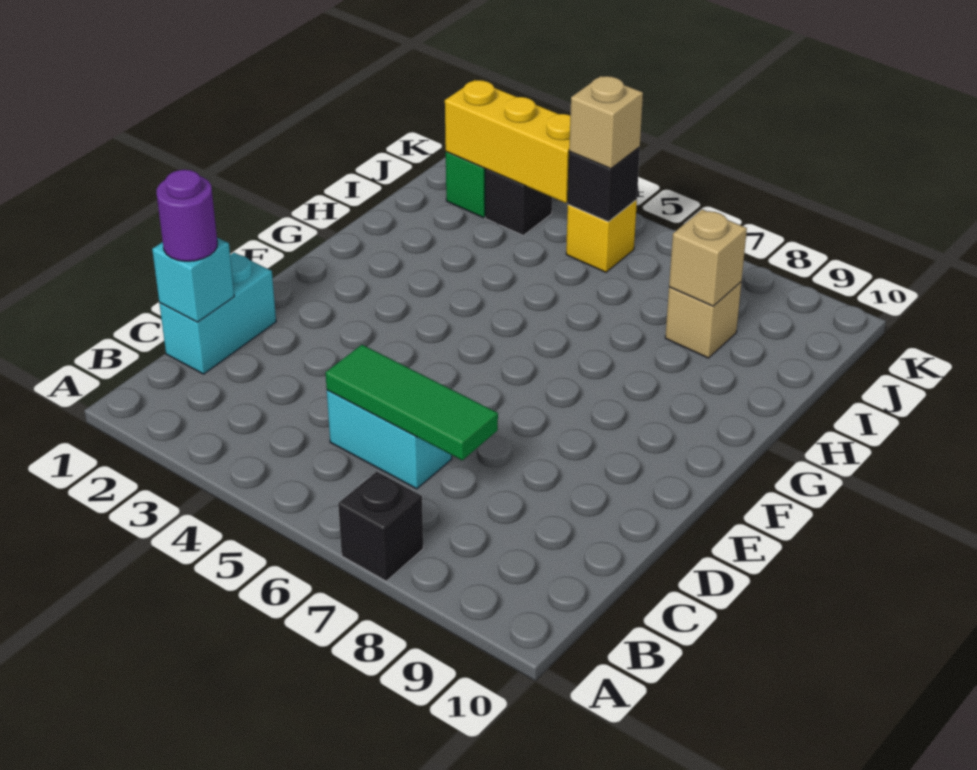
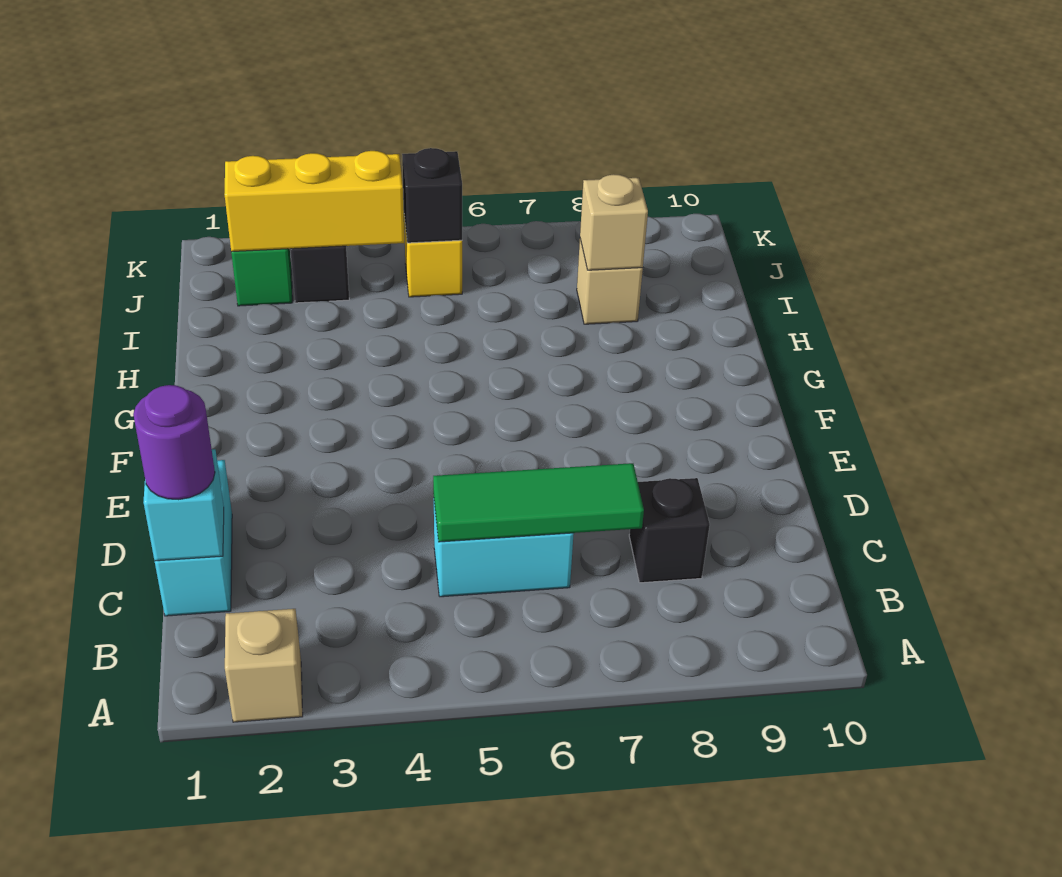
black 1x1 brick [338,471,423,581] -> black 1x1 brick moved to [629,478,710,583]
tan 1x1 brick [569,76,643,169] -> tan 1x1 brick moved to [225,609,303,722]

